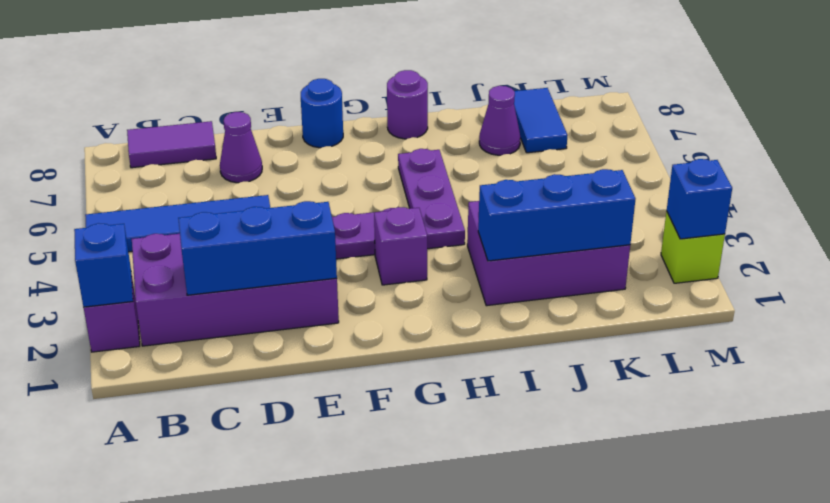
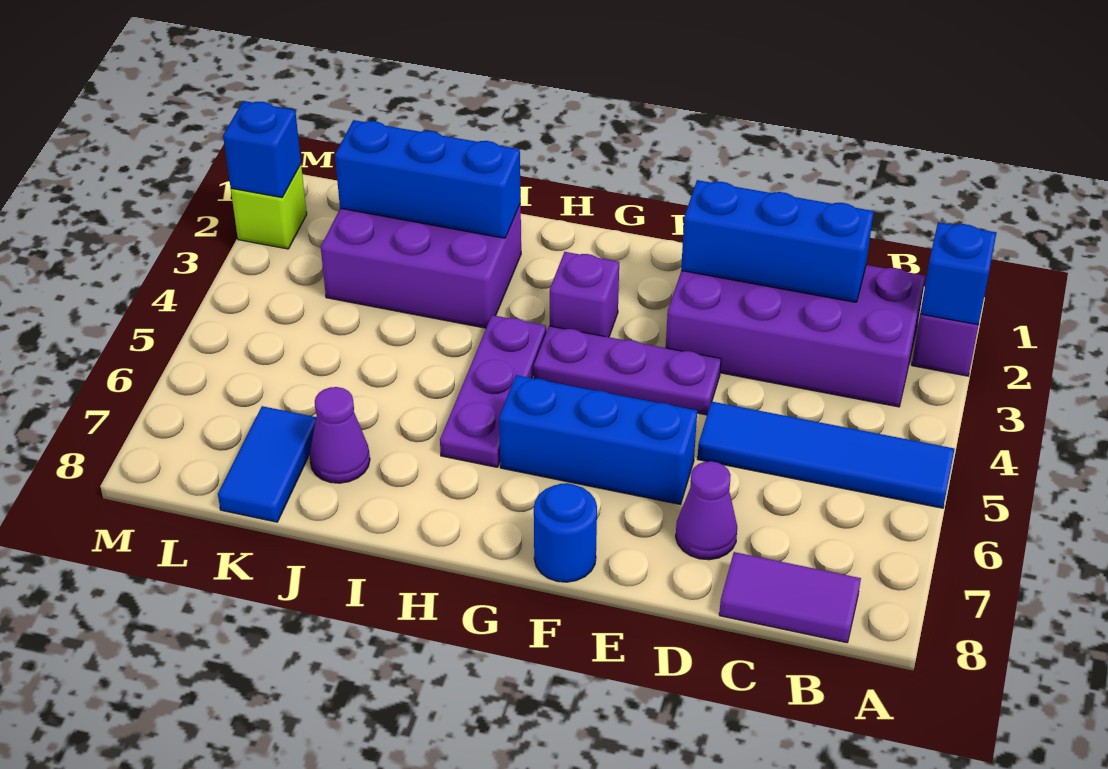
none -> blue 1x3 brick [499,375,697,504]
purple 1x1 round brick [387,70,428,139] -> none

